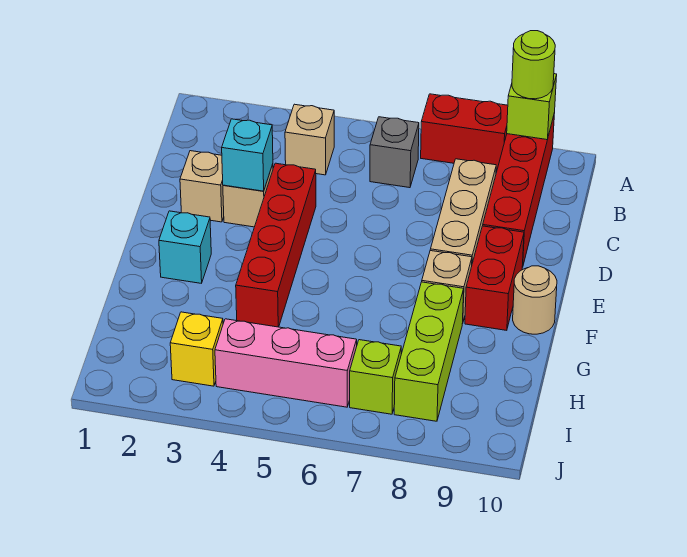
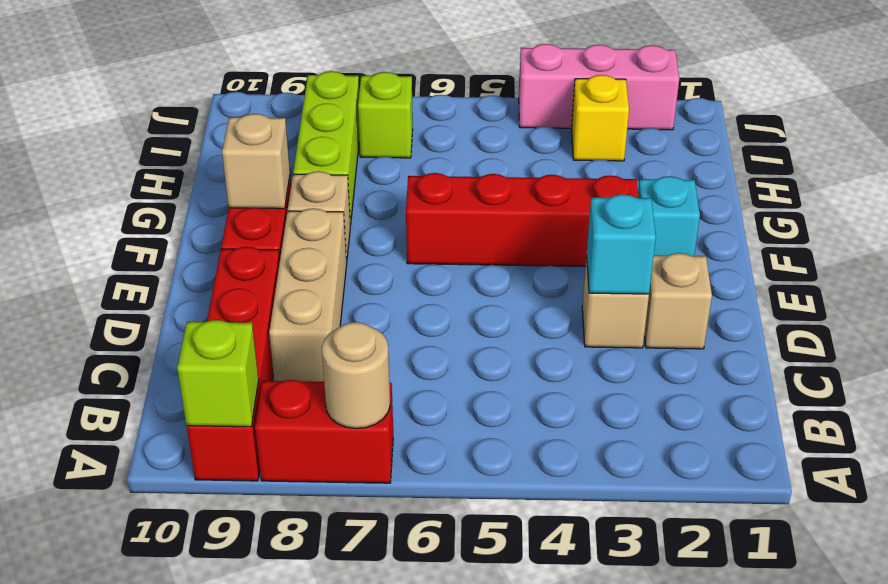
lime 1x1 round brick [512,31,555,99] -> none
tan 1x1 brick [285,104,334,175] -> tan 1x1 brick moved to [222,114,290,209]
grey 1x1 brick [370,117,419,188] -> none
red 1x4 brick [236,163,316,327] -> red 1x4 brick turned to [406,173,639,266]
tan 1x1 round brick [513,266,557,334] -> tan 1x1 round brick moved to [322,322,390,429]
pink 1x3 brick [215,319,357,407] -> pink 1x3 brick moved to [519,44,679,130]

